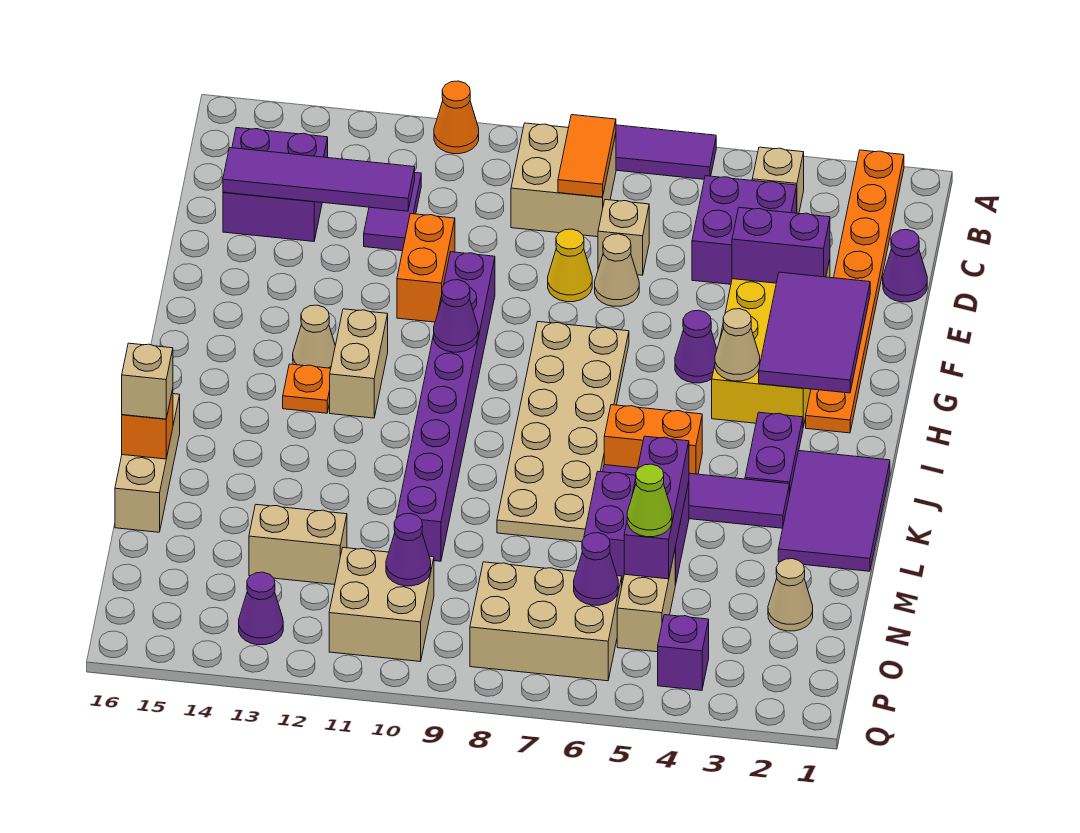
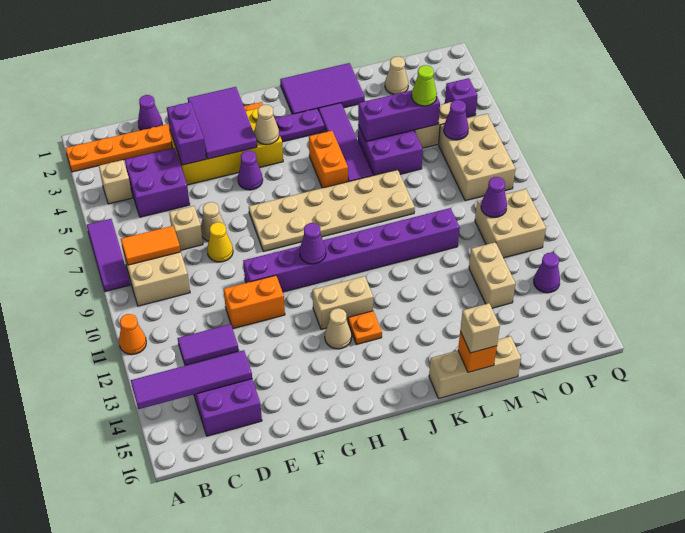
purple 1x4 tile [223,148,415,211] -> purple 1x4 tile turned to [131,350,252,409]
purple 2x3 tile [759,272,870,393] -> purple 2x3 tile turned to [188,87,257,159]

